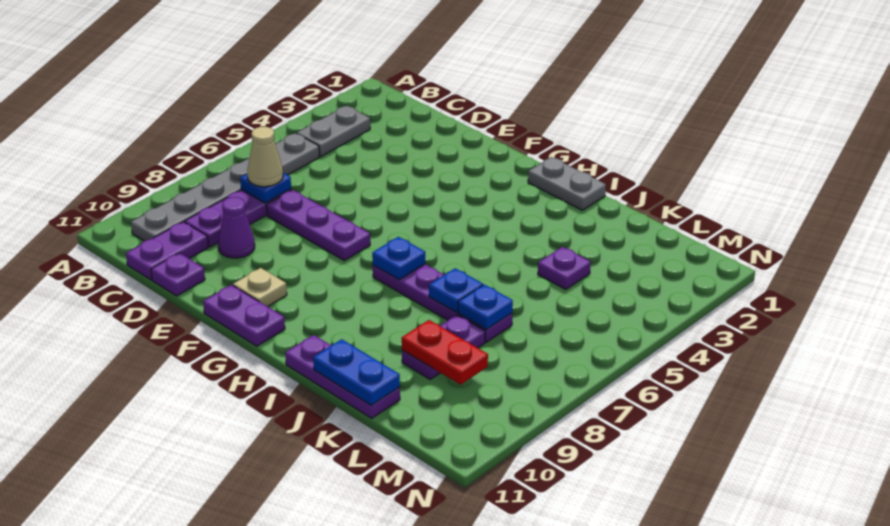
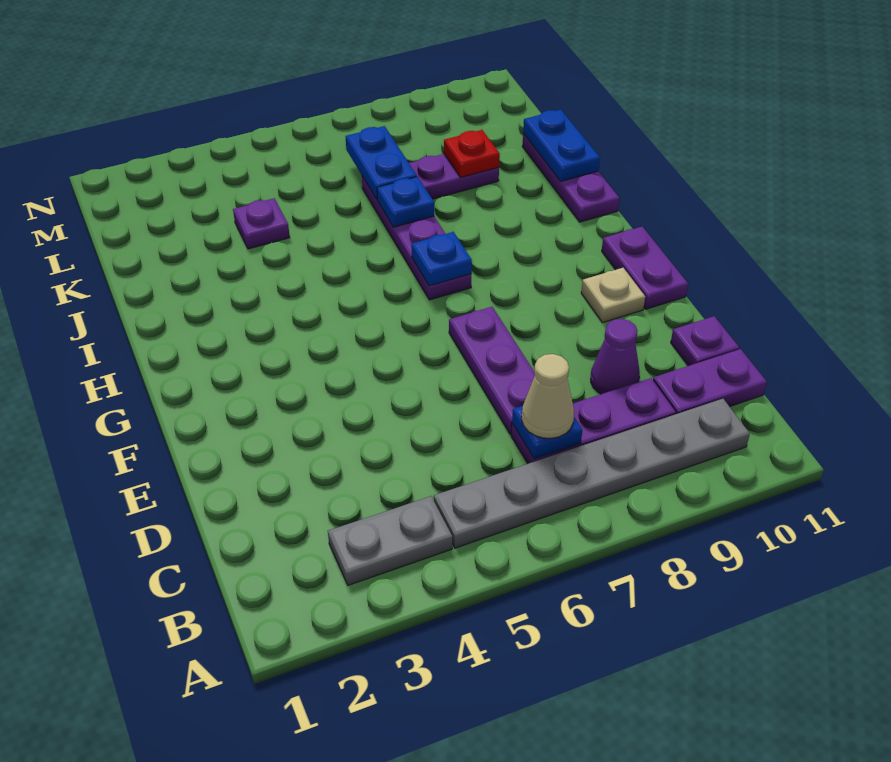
grey 1x2 plate [528,157,606,210] -> none
blue 1x1 plate [458,284,513,330] -> blue 1x2 plate [346,126,417,200]
red 1x2 plate [402,320,488,385] -> red 1x1 plate [444,130,500,178]

